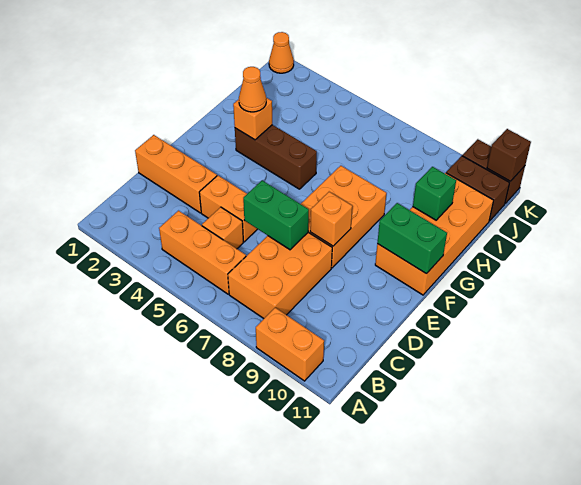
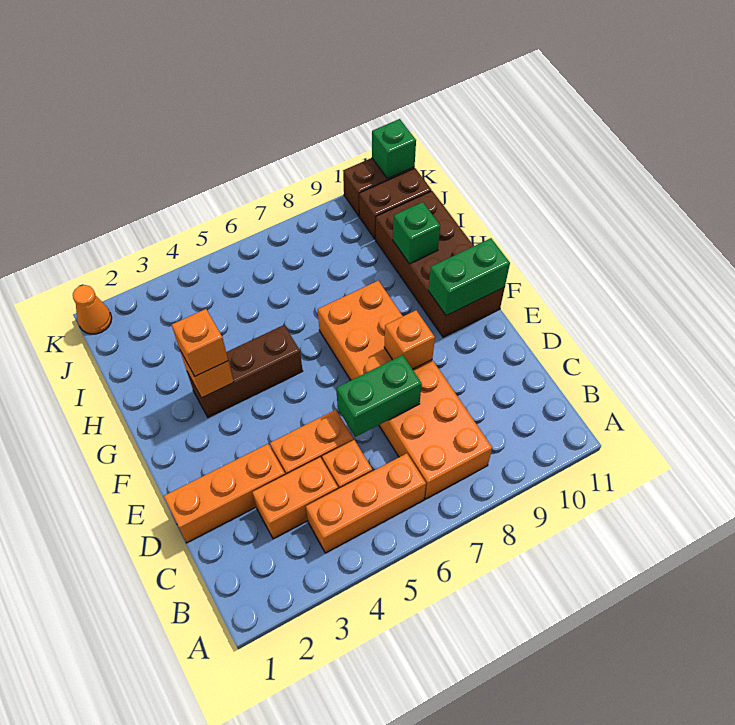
orange 1x2 brick [256,308,324,381] -> orange 1x2 brick moved to [252,457,338,539]
orange 2x4 brick [375,173,494,295] -> brown 2x4 brick [375,191,505,337]
orange 1x1 cone [239,67,266,112] -> orange 1x1 brick [172,309,228,376]
brown 1x1 brick [487,129,531,181] -> green 1x1 brick [372,119,416,179]

